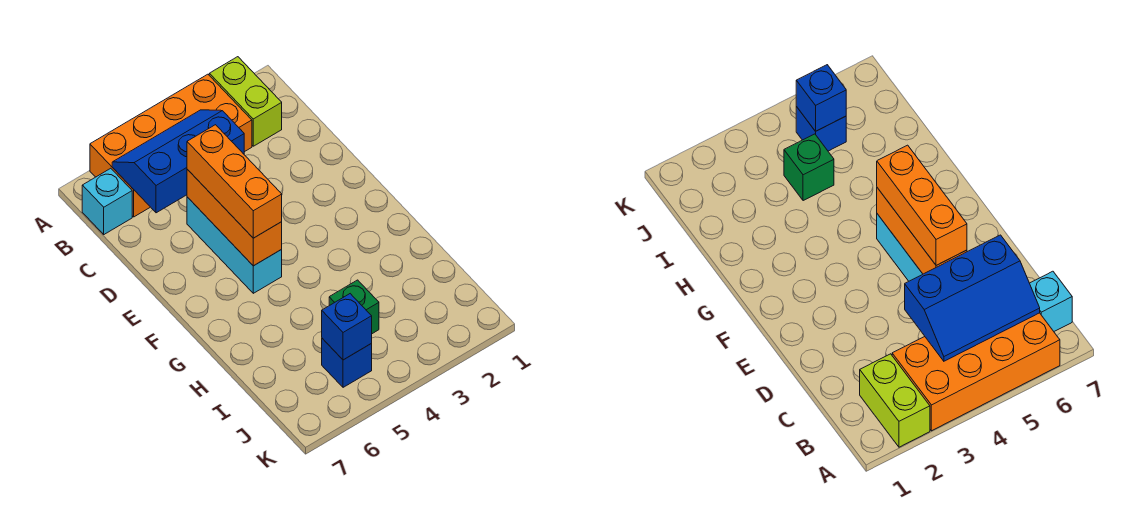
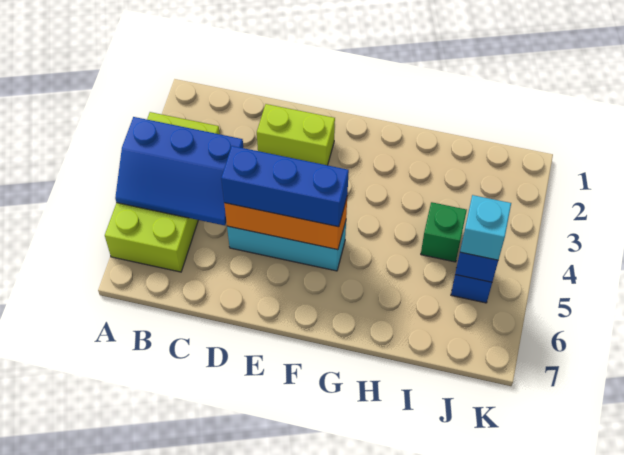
lime 1x2 brick [209,57,282,146] -> lime 1x2 brick moved to [257,104,335,165]
orange 2x4 brick [90,74,252,217] -> lime 2x4 brick [105,112,220,272]
blue 2x3 slope [112,110,244,213] -> blue 2x3 slope turned to [115,117,243,226]
cyan 1x1 brick [82,168,132,234] -> cyan 1x1 brick moved to [460,195,511,260]
orange 1x3 brick [187,125,282,238] -> blue 1x3 brick [221,146,349,227]

